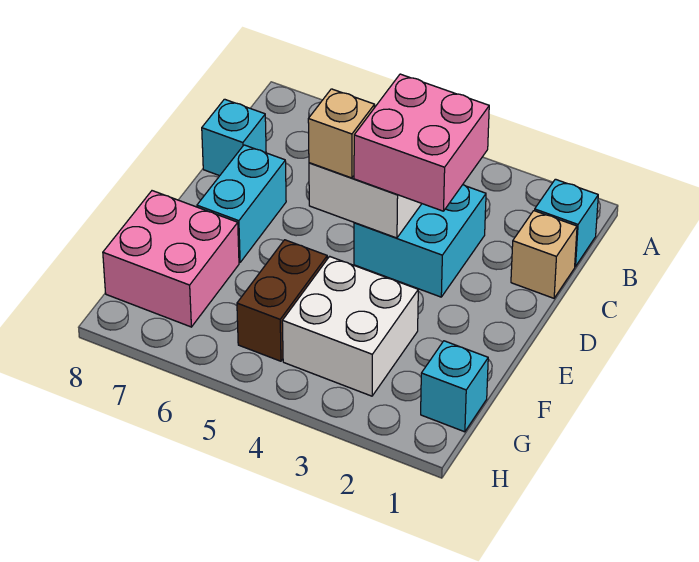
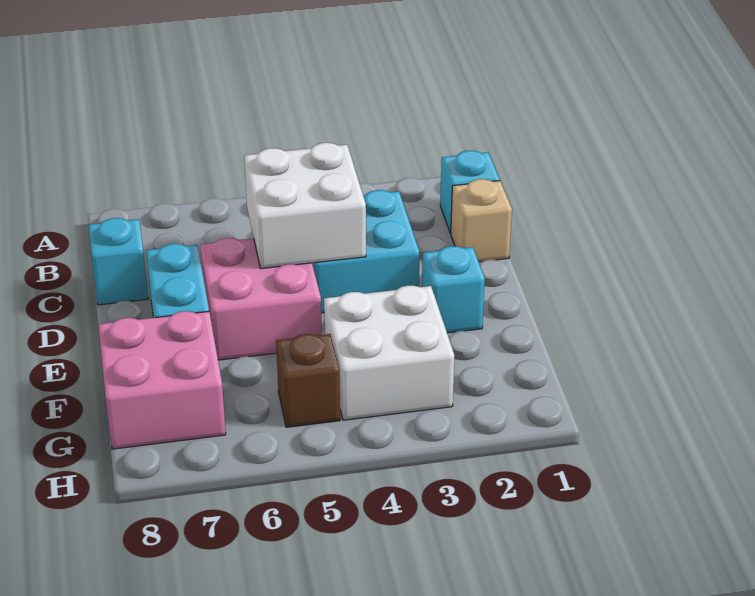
pink 2x2 brick [354,74,489,211] -> pink 2x2 brick moved to [200,238,322,360]
tan 1x1 brick [308,89,375,178] -> none
brown 1x2 brick [237,240,327,361] -> brown 1x1 brick [276,334,340,427]
cyan 1x1 brick [421,341,488,432] -> cyan 1x1 brick moved to [422,246,485,333]

